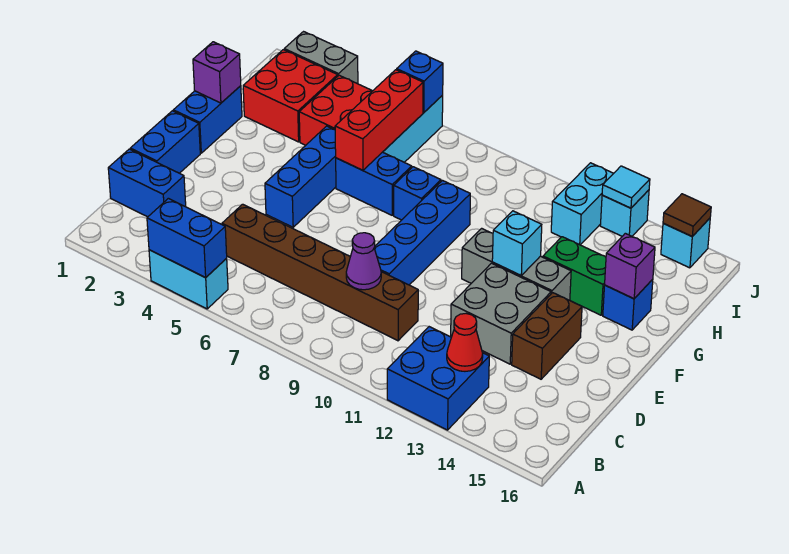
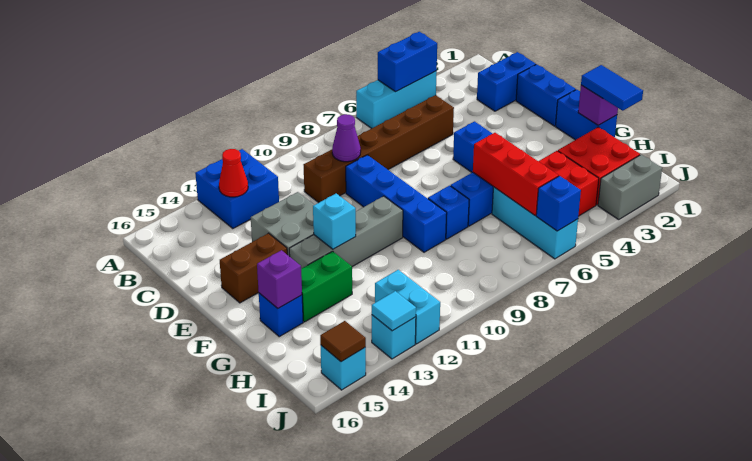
cyan 1x2 brick [149,250,228,309] -> cyan 1x3 brick [356,71,437,129]
brown 1x2 brick [512,293,582,379] -> brown 1x2 brick turned to [220,233,287,303]
grey 1x3 brick [462,228,571,300] -> grey 1x4 brick [289,196,403,269]
none -> blue 1x2 tile [581,65,643,111]

